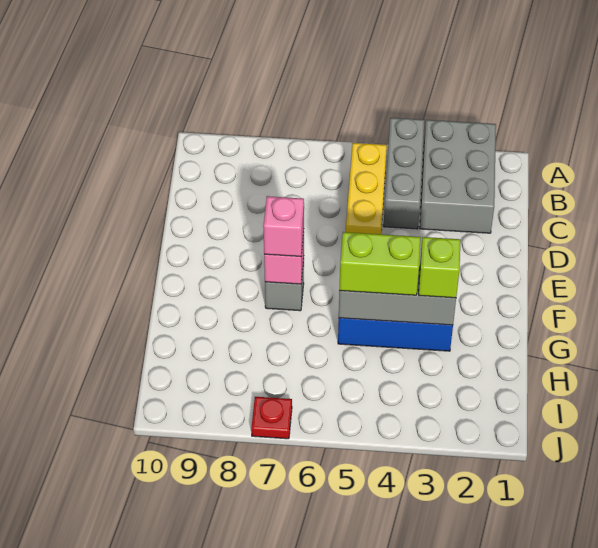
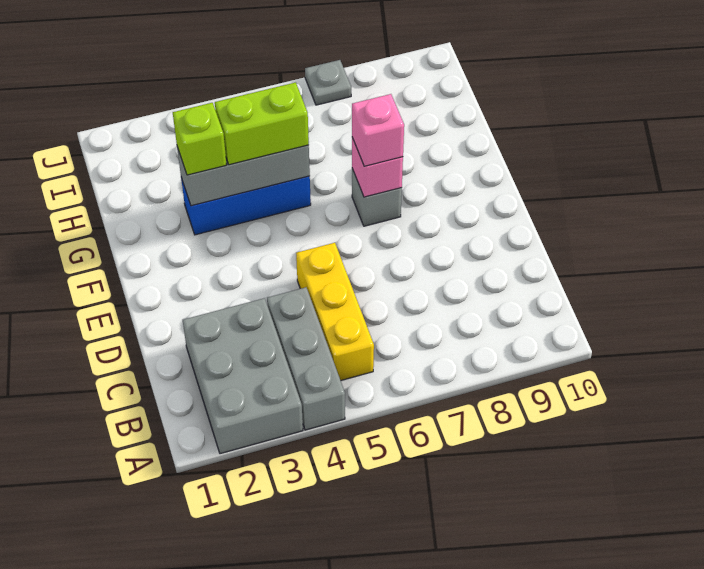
red 1x1 plate [251,397,292,439] -> grey 1x1 plate [305,60,351,105]

